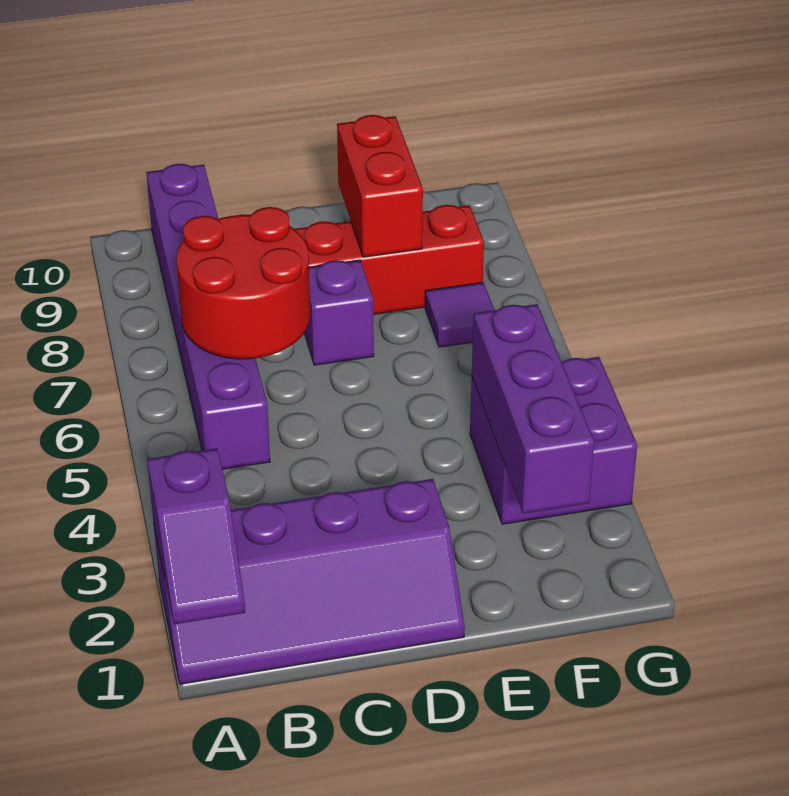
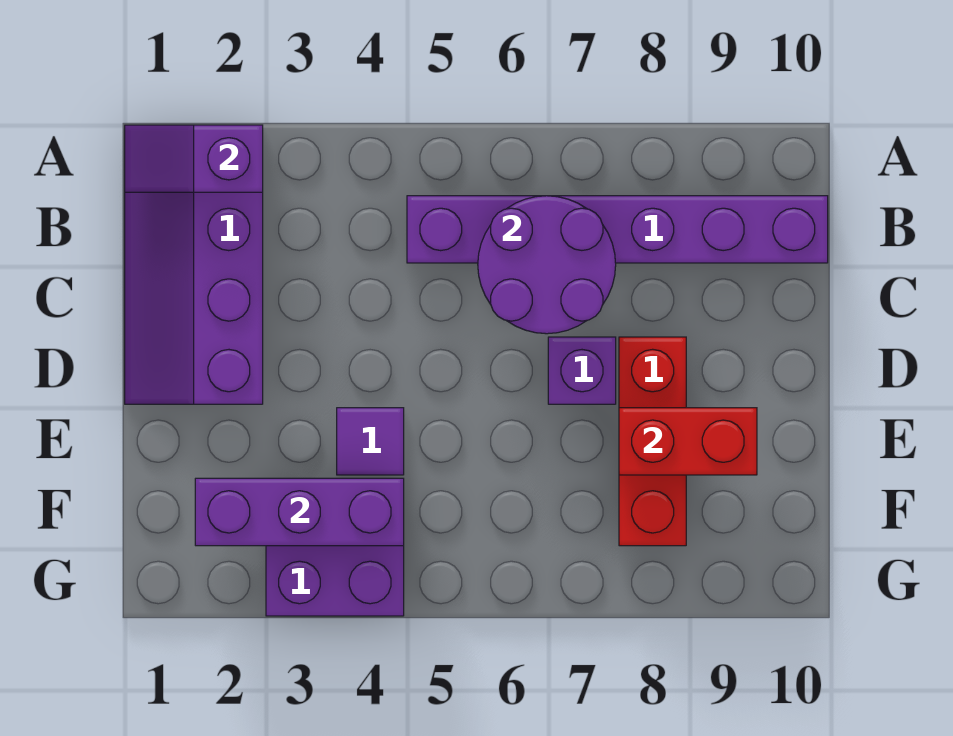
red 2x2 round brick [177,207,310,359] -> purple 2x2 round brick [478,196,616,334]
purple 1x1 tile [425,282,494,347] -> purple 1x1 tile moved to [337,408,404,475]

